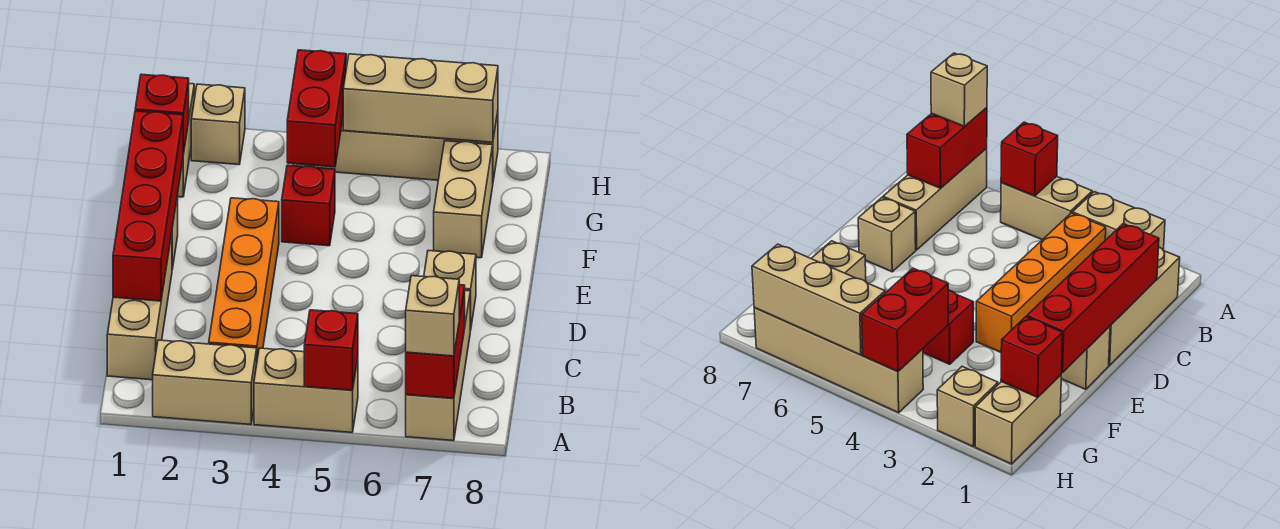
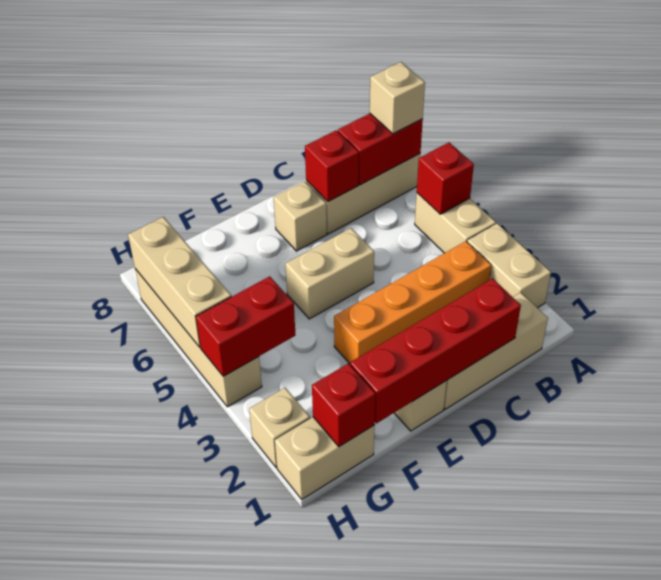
red 1x1 brick [282,165,335,246] -> red 1x1 brick moved to [305,131,359,202]
tan 1x2 brick [434,141,493,258] -> tan 1x2 brick moved to [285,228,374,319]

